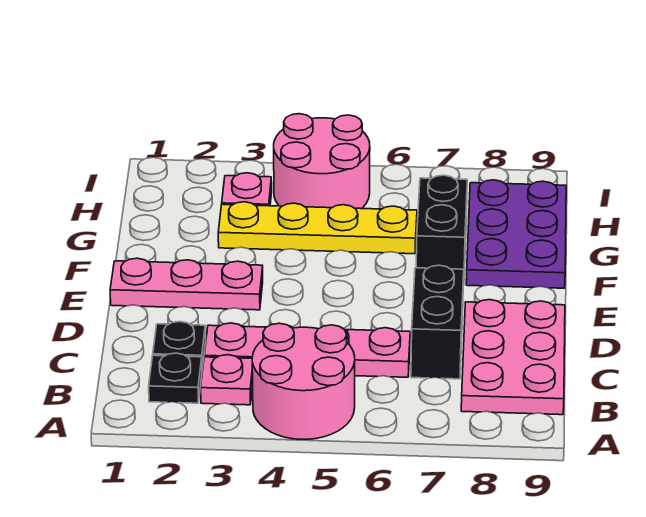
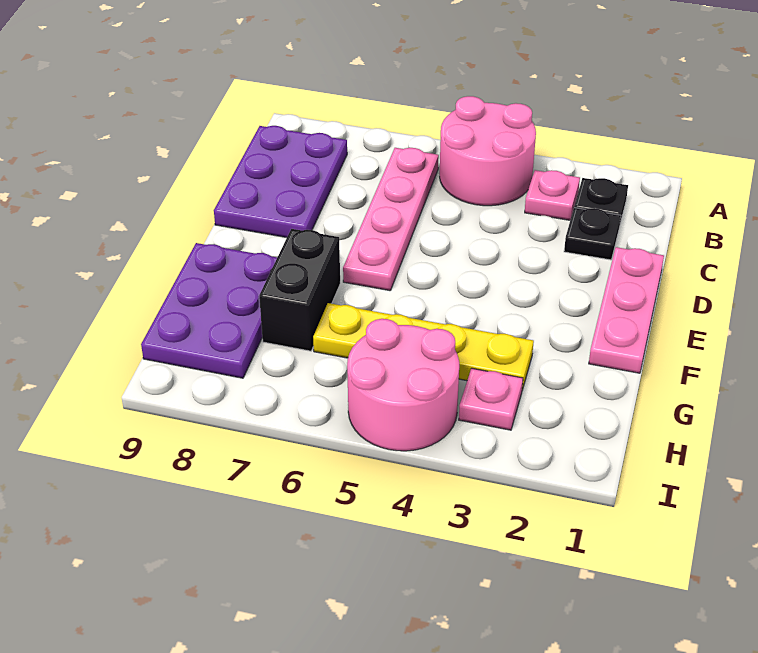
pink 2x3 plate [461,300,565,415] -> purple 2x3 plate [214,126,347,238]
pink 1x4 plate [204,323,410,377] -> pink 1x4 plate turned to [343,148,439,291]
black 1x2 brick [411,265,464,379] -> none
pink 1x3 plate [110,258,263,310] -> pink 1x3 plate turned to [589,247,664,373]

